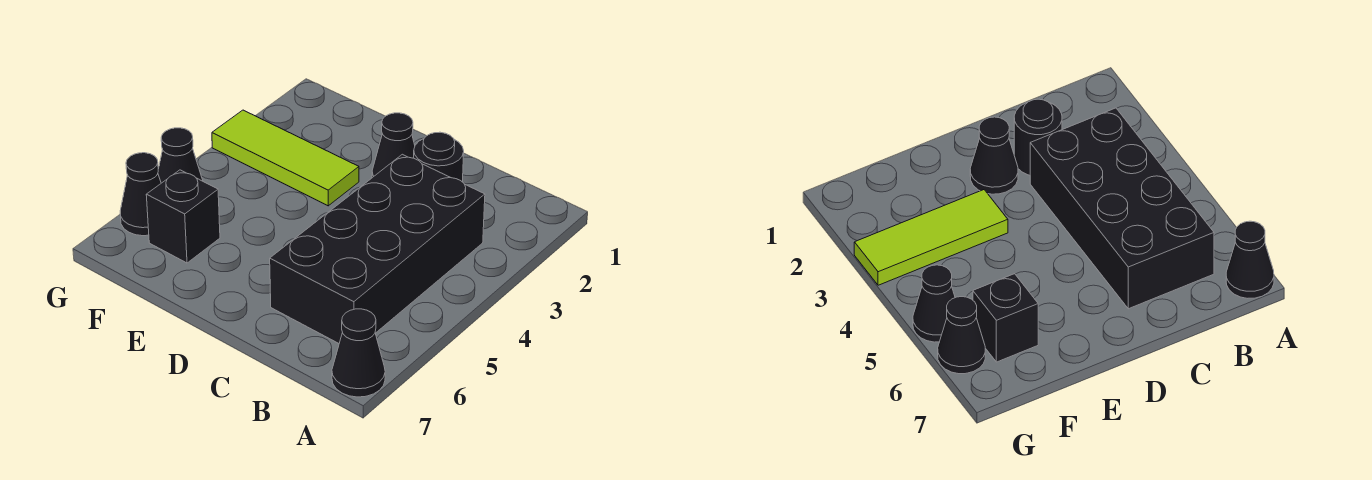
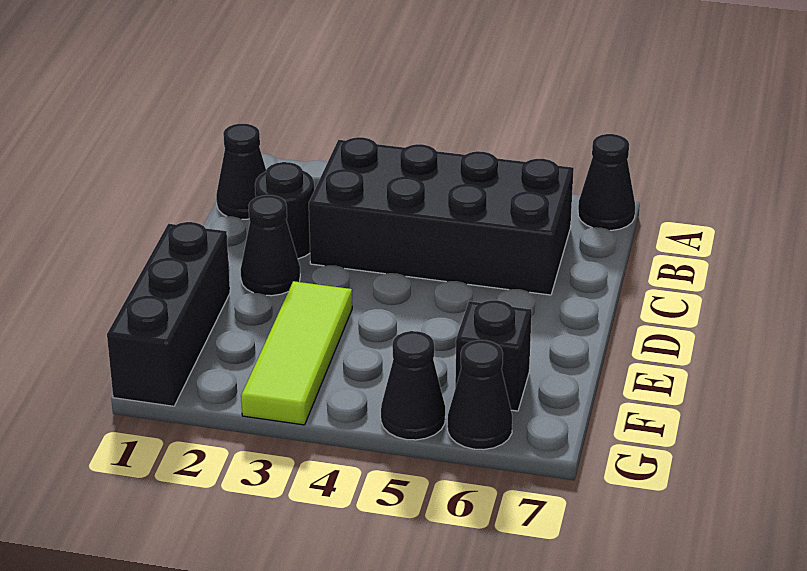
none -> black 1x1 cone [216,124,266,219]
none -> black 1x3 brick [107,222,230,406]

